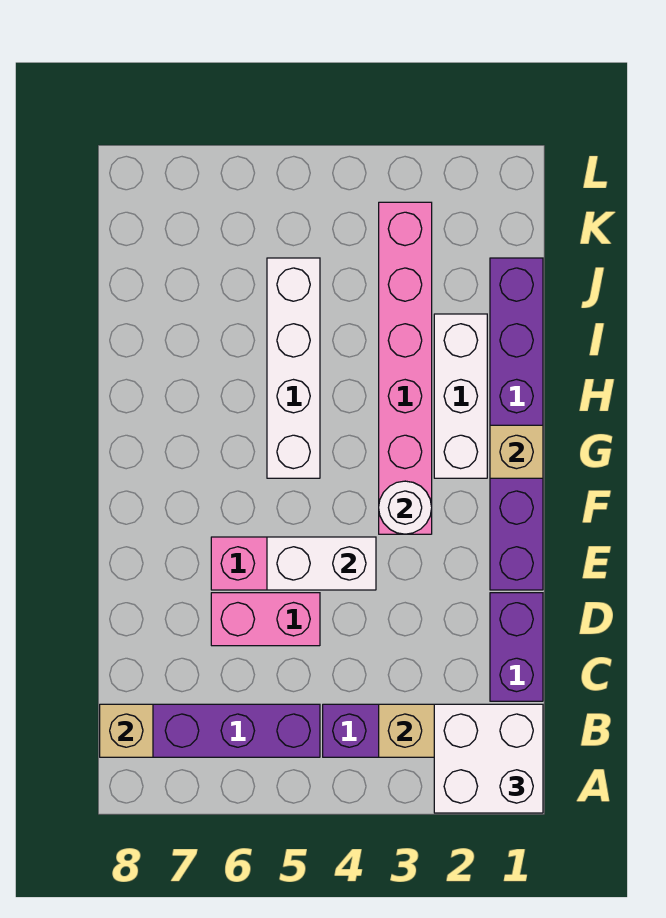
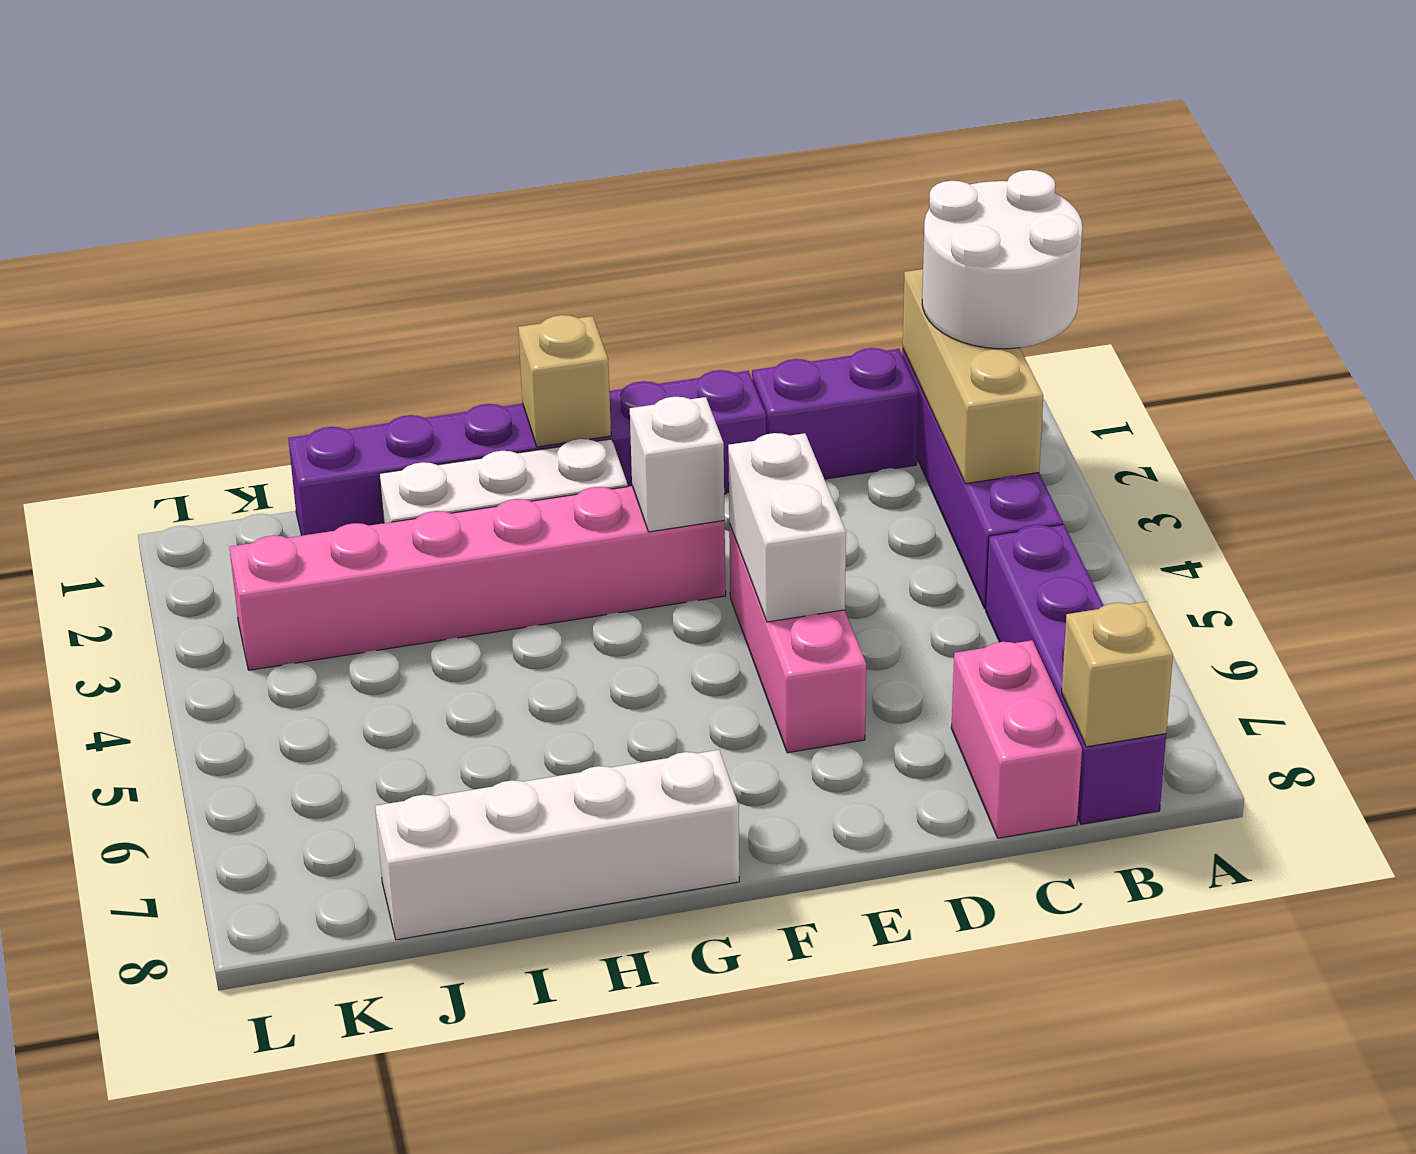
white 2x2 brick [434,704,543,813] -> white 2x2 round brick [922,170,1082,349]
pink 1x2 brick [211,593,320,646] -> pink 1x2 brick moved to [951,640,1082,838]
white 1x1 round brick [379,481,432,534] -> white 1x1 brick [630,397,725,532]
white 1x4 brick [267,258,320,478] -> white 1x4 brick moved to [375,750,739,940]

